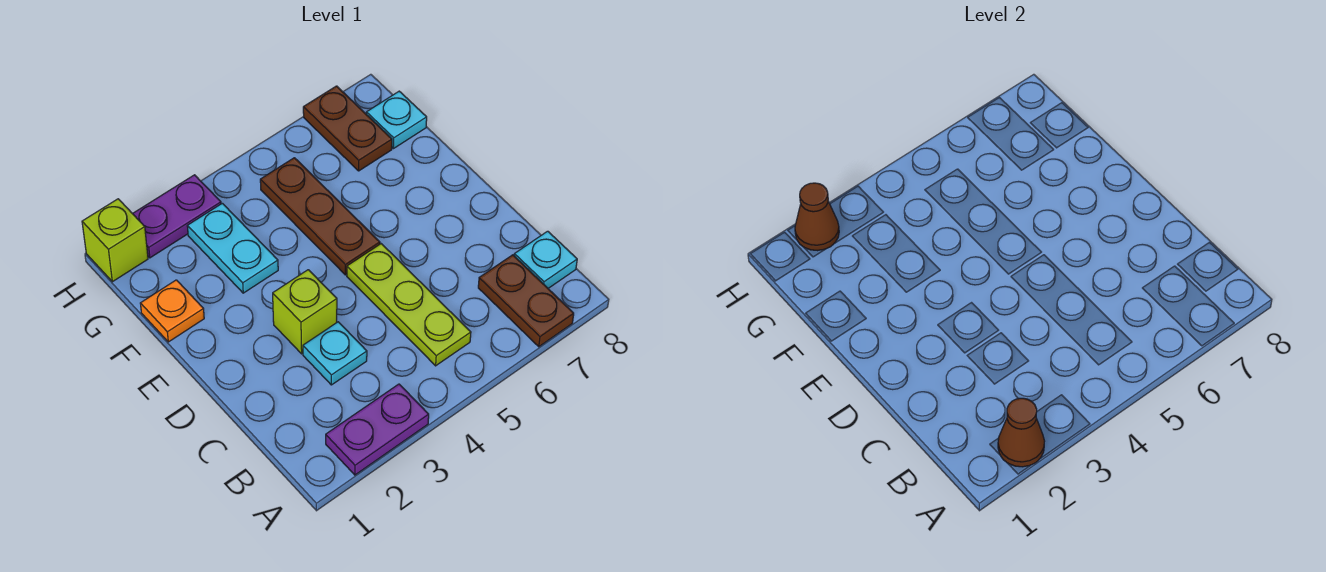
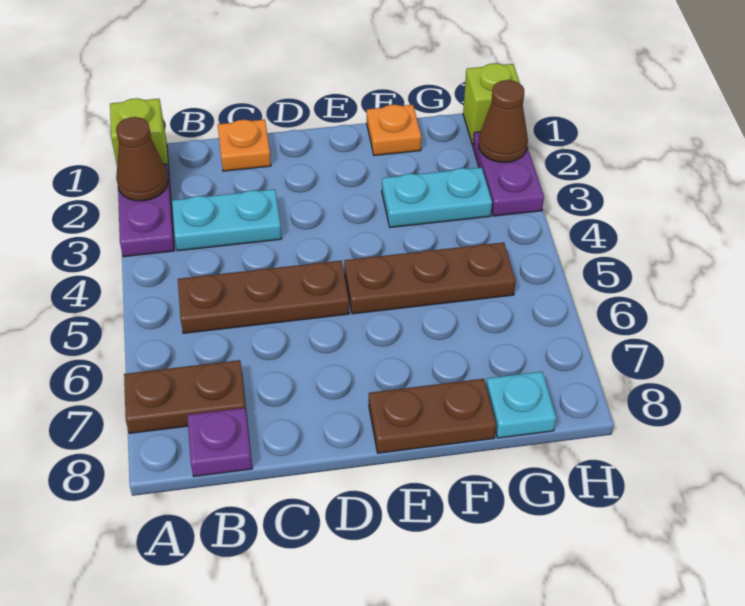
lime 1x3 plate [347,244,471,366] -> brown 1x3 plate [178,261,349,333]
cyan 1x1 plate [514,231,577,288] -> purple 1x1 plate [187,408,252,476]
none -> orange 1x1 plate [218,120,271,171]
cyan 1x1 plate [303,322,367,385] -> cyan 1x2 plate [172,189,282,251]
lime 1x1 brick [273,270,337,354] -> lime 1x1 brick moved to [110,98,169,172]
brown 1x2 plate [303,86,392,171] -> brown 1x2 plate moved to [369,379,496,453]

